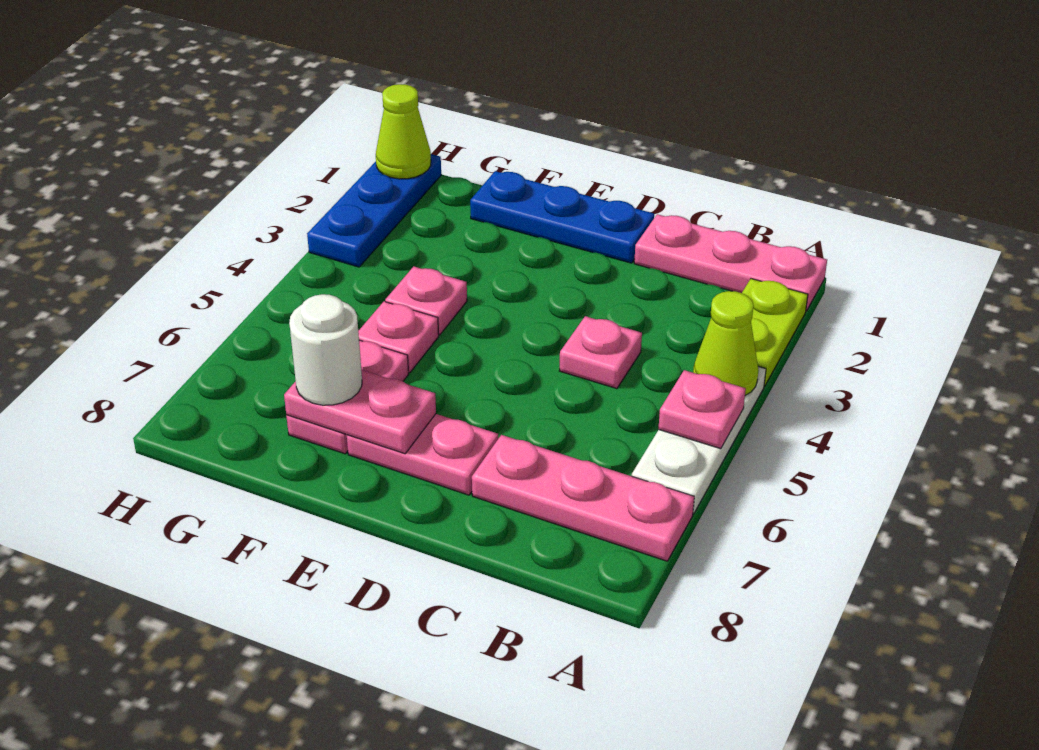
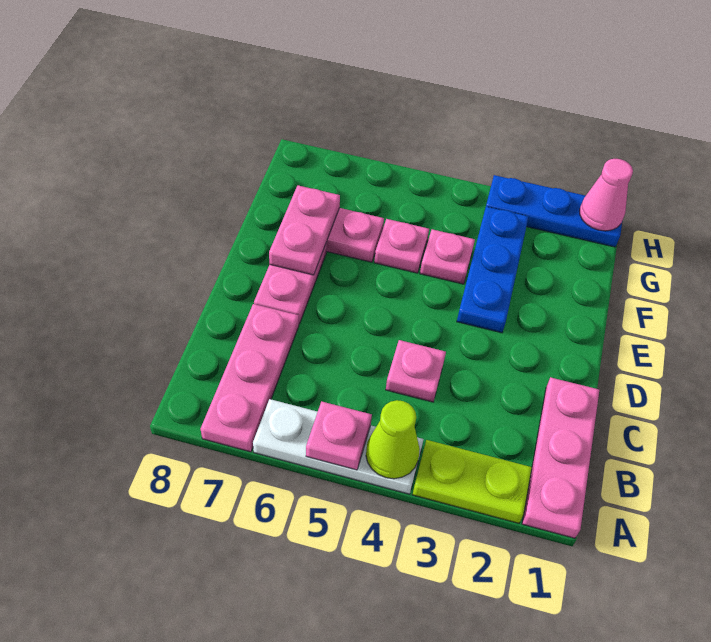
blue 1x3 plate [470,171,654,263] -> blue 1x3 plate moved to [457,207,528,333]
white 1x1 round brick [289,294,362,405] -> none
lime 1x1 cone [376,84,431,179] -> pink 1x1 cone [580,159,633,231]

